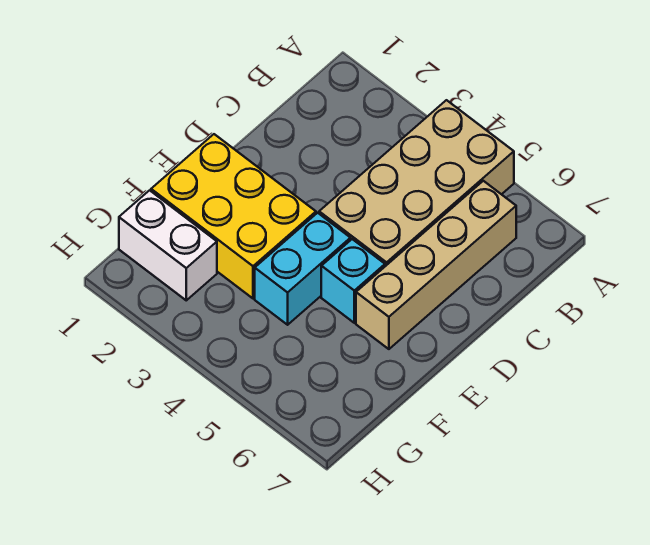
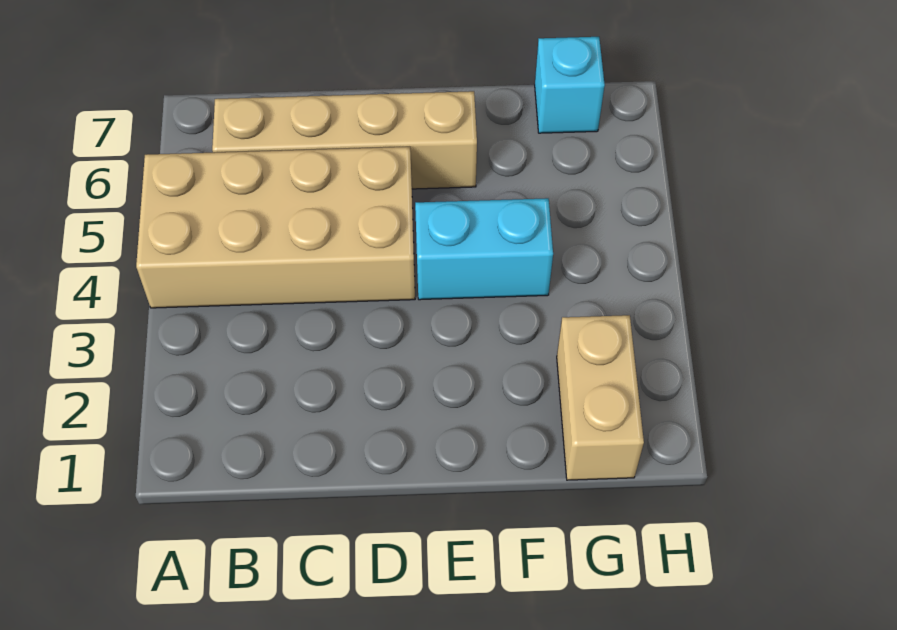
yellow 2x3 brick [151,134,316,298] -> none
cyan 1x1 brick [321,239,385,323] -> cyan 1x1 brick moved to [535,37,605,133]
white 1x2 brick [119,190,217,300] -> tan 1x2 brick [557,315,644,480]

